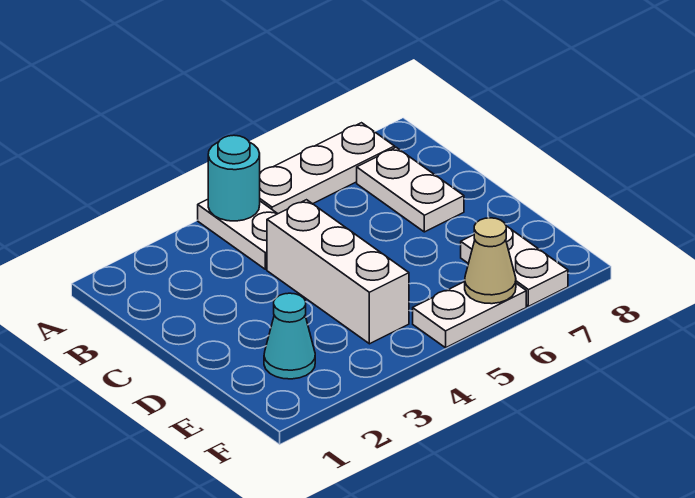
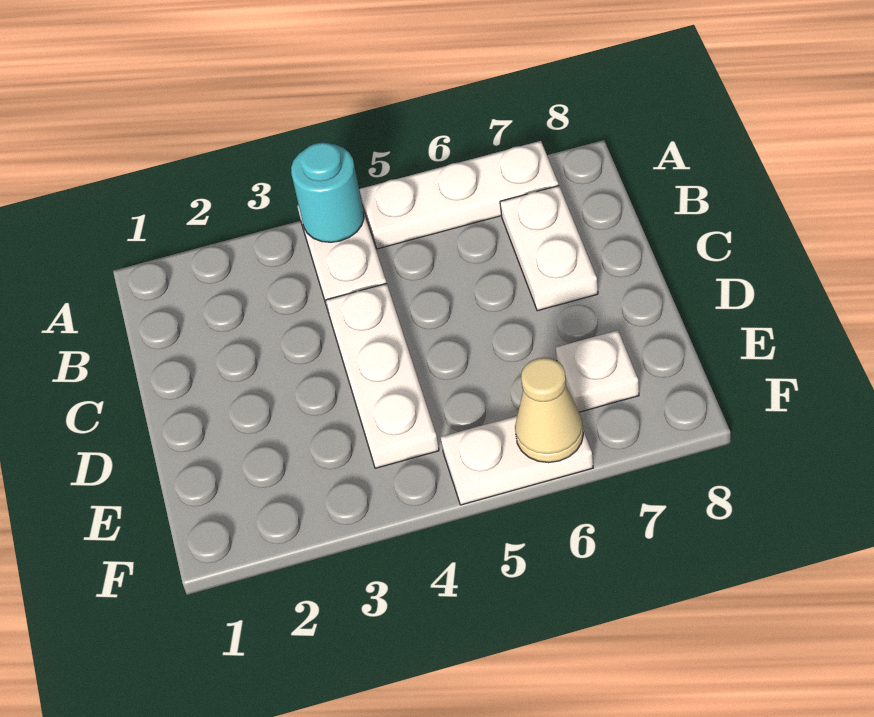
white 1x3 brick [267,200,409,344] -> white 1x3 plate [326,283,439,468]
cyan 1x1 cone [264,293,315,379] -> none
white 1x2 plate [461,226,568,306] -> white 1x1 plate [556,330,639,412]

